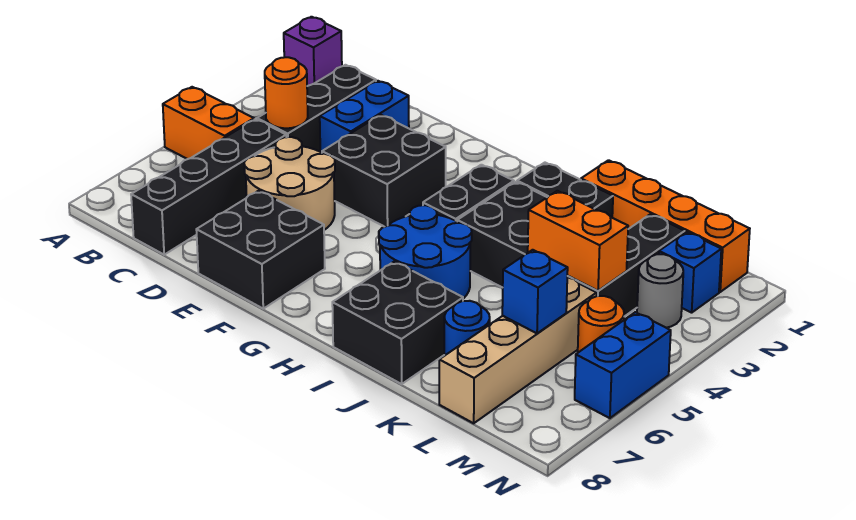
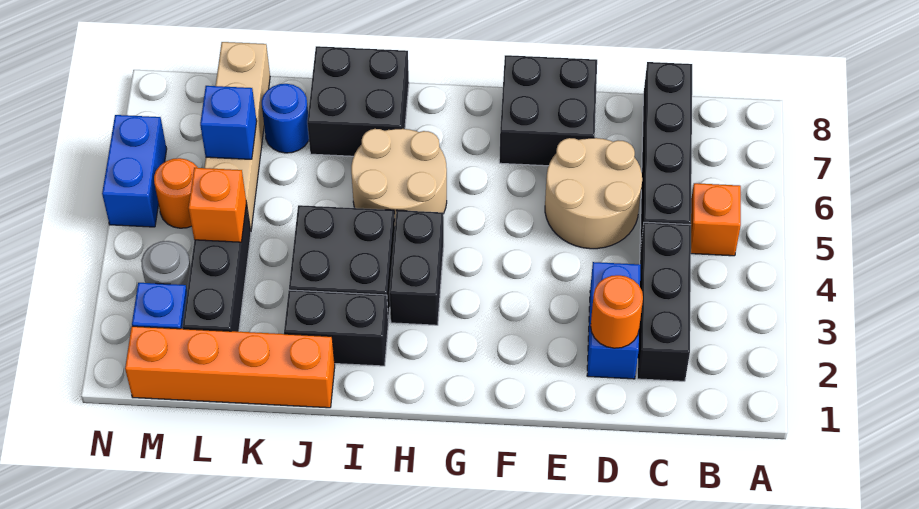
purple 1x1 brick [284,17,342,86] -> none
orange 1x2 brick [163,87,254,159] -> orange 1x1 brick [691,183,741,256]
orange 1x1 round brick [265,57,308,128] -> orange 1x1 round brick moved to [591,275,643,348]
black 2x2 brick [322,115,446,227] -> none
blue 2x2 round brick [379,205,472,299] -> tan 2x2 round brick [351,129,447,222]
orange 1x2 brick [528,191,628,291] -> orange 1x1 brick [189,168,246,242]

